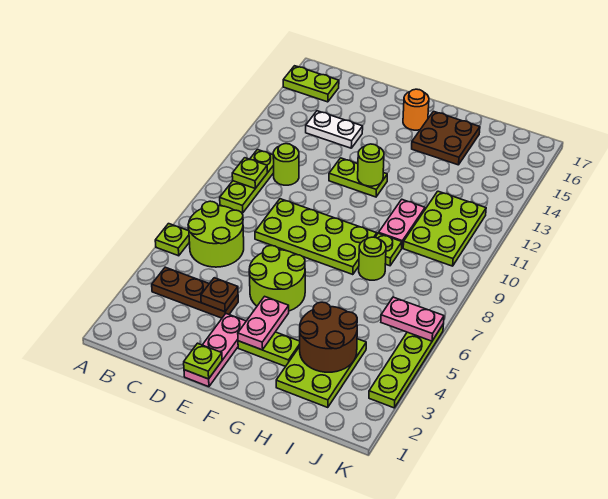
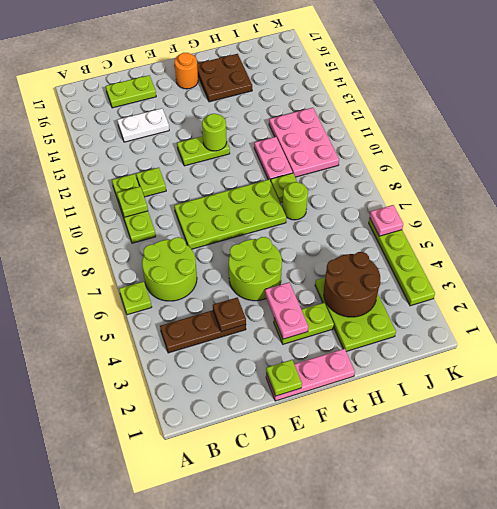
lime 1x2 plate [283,66,339,102] -> lime 1x2 plate moved to [106,75,156,108]
lime 1x1 round brick [273,144,299,185] -> lime 1x1 plate [136,168,166,197]
pink 1x3 plate [184,314,246,387] -> pink 1x3 plate turned to [266,349,355,401]
lime 2x3 plate [403,191,486,266] -> pink 2x3 plate [269,108,339,177]
pink 1x2 plate [381,297,444,341] -> pink 1x1 plate [370,205,403,236]

